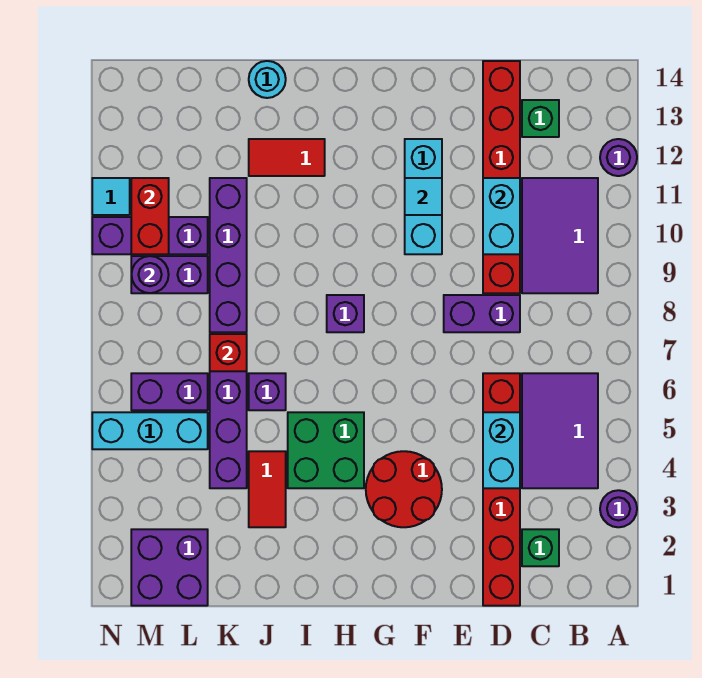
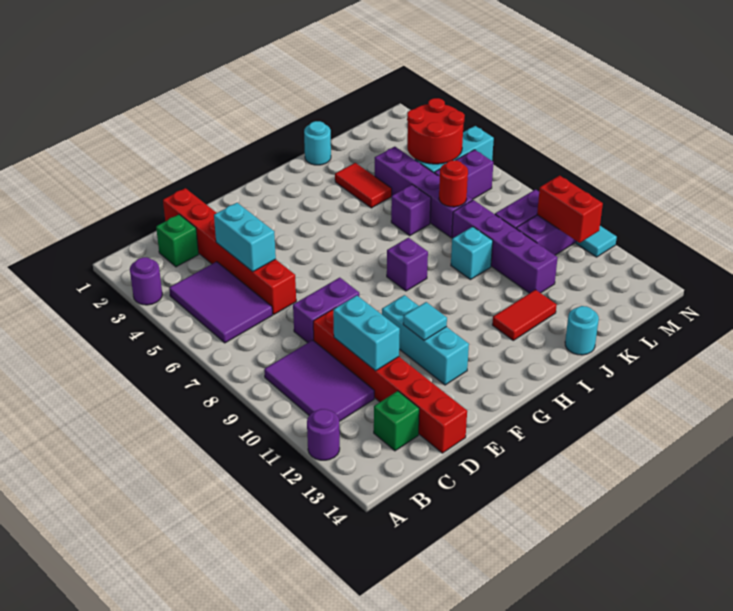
red 2x2 round brick [366,451,442,527] -> red 2x2 round brick moved to [407,98,465,164]
green 2x2 brick [288,412,364,488] -> none
none -> cyan 1x1 round brick [304,121,331,165]
none -> cyan 1x1 brick [451,227,493,280]
red 1x1 brick [210,334,247,371] -> red 1x1 round brick [439,160,468,207]
purple 2x2 brick [131,529,208,606] -> none
purple 1x1 round brick [132,256,169,293] -> none

